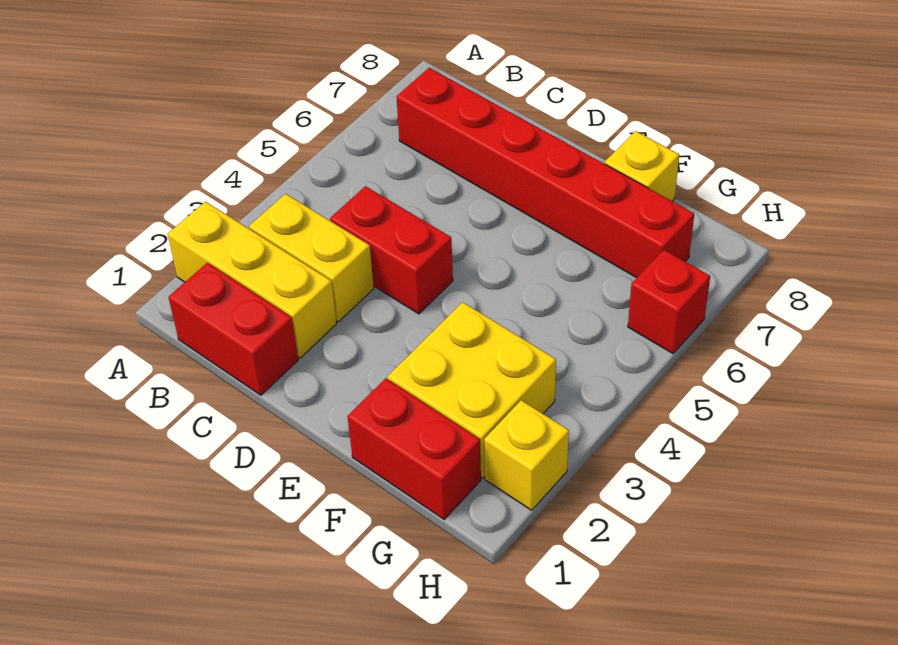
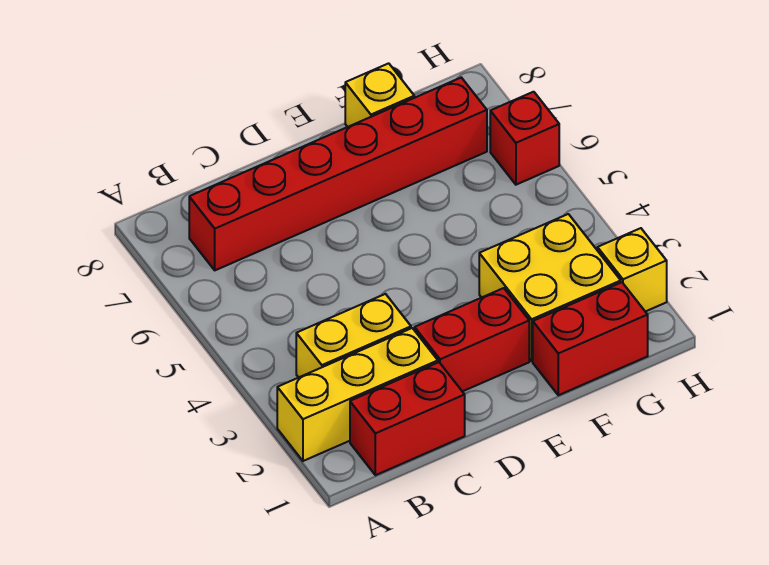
red 1x2 brick [330,186,453,314] -> red 1x2 brick moved to [415,288,529,392]

